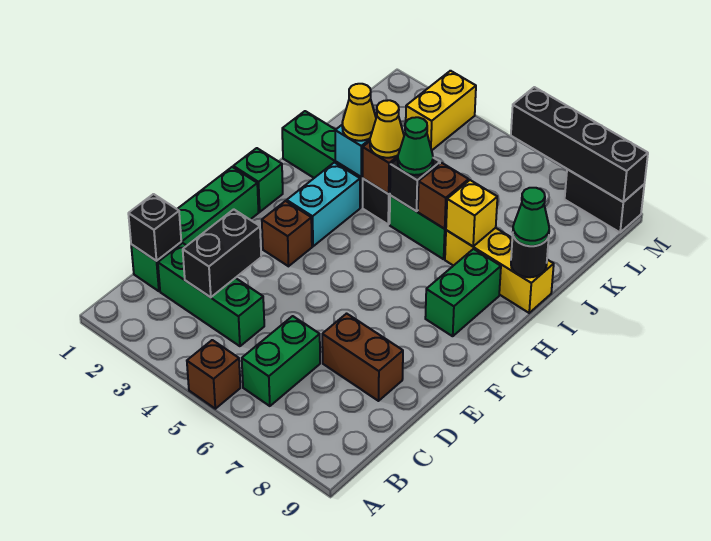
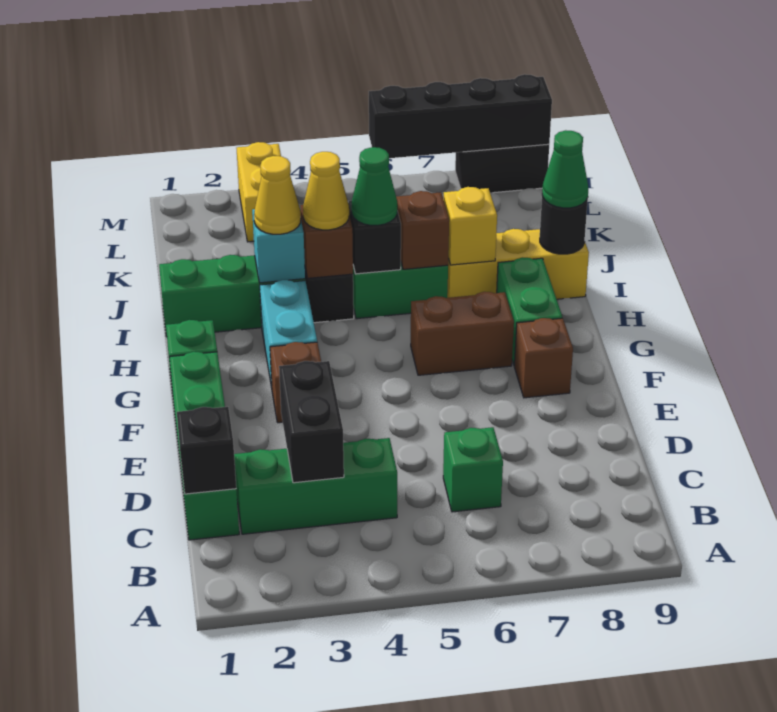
brown 1x1 brick [187,340,240,409] -> brown 1x1 brick moved to [514,318,573,398]
green 1x2 brick [242,316,320,406] -> green 1x1 brick [443,427,503,512]
brown 1x2 brick [322,314,403,401] -> brown 1x2 brick moved to [411,292,514,375]

